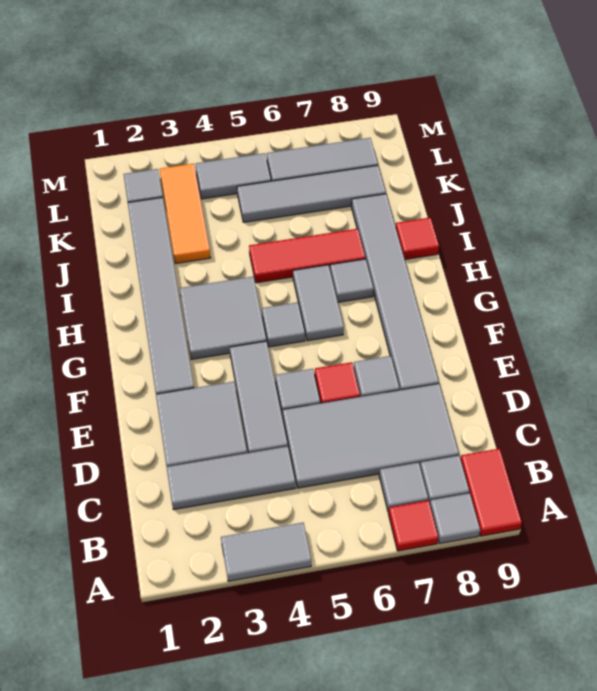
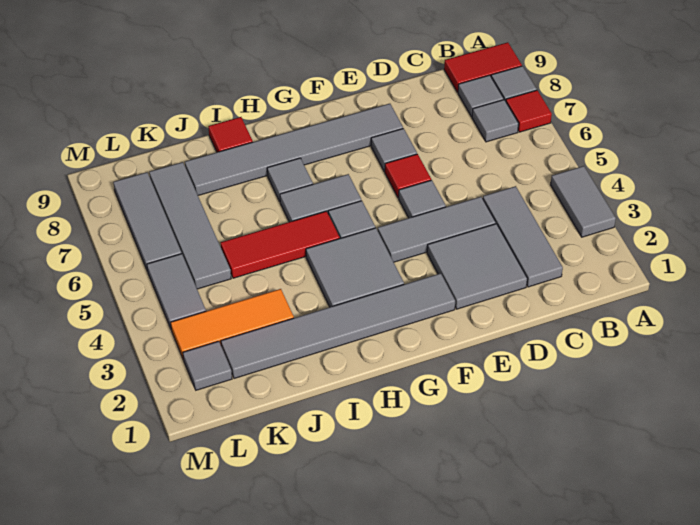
grey 2x4 tile [283,384,459,488] -> none
red 1x3 tile [249,229,365,283] -> red 1x3 tile turned to [221,211,340,278]

